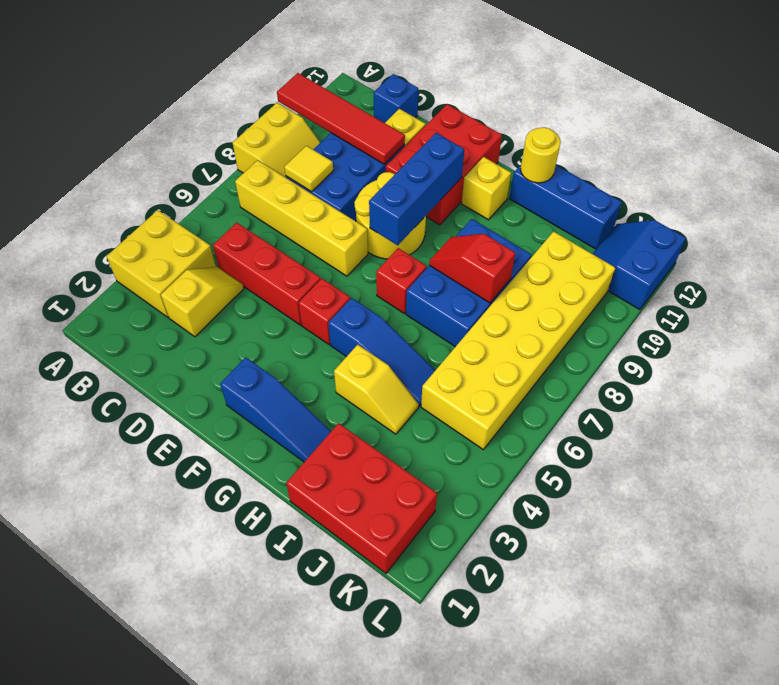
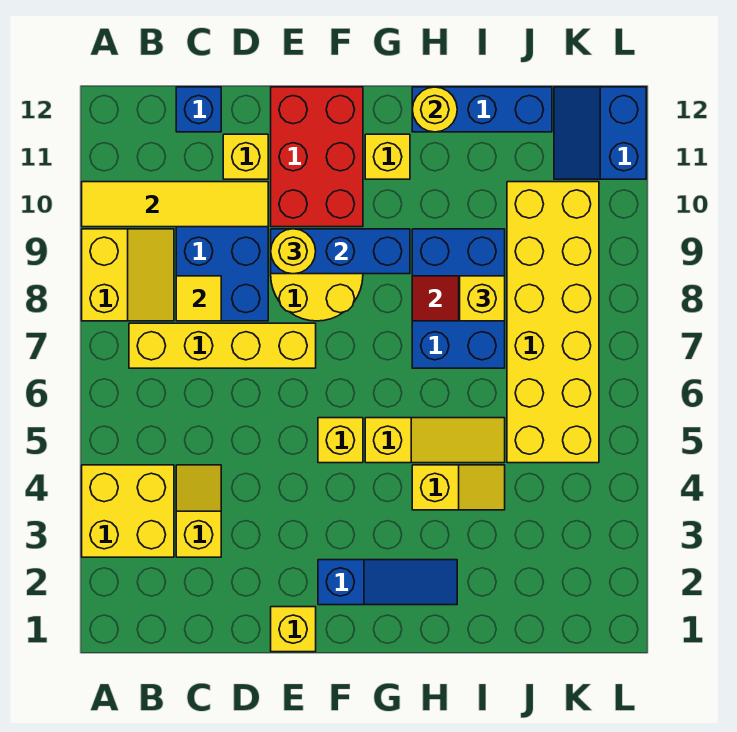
red 1x4 tile [277,73,405,164] -> yellow 1x4 tile [82,182,268,227]
red 1x3 brick [213,223,321,325] -> none
none -> yellow 1x1 brick [271,607,316,652]
none -> yellow 1x1 round brick [271,229,316,274]
red 1x1 brick [299,279,350,345] -> yellow 1x1 brick [318,418,363,463]
blue 1x3 brick [369,133,464,245] -> blue 1x3 brick turned to [271,229,410,274]
blue 1x3 slope [328,298,435,406] -> yellow 1x3 slope [365,418,505,463]
red 1x1 brick [376,248,427,313] -> none
red 2x3 brick [286,423,437,573] -> none
none -> yellow 1x1 brick [460,276,505,321]

